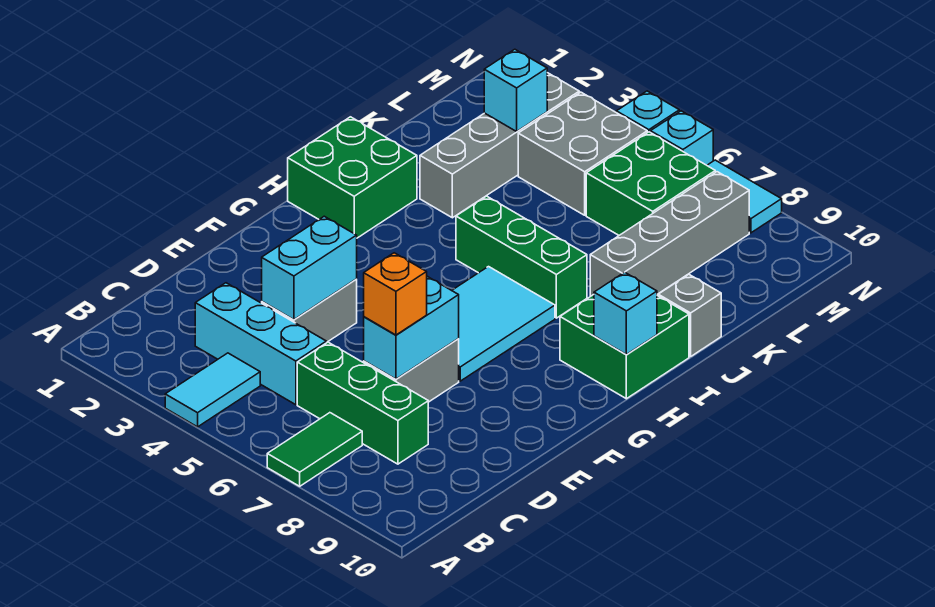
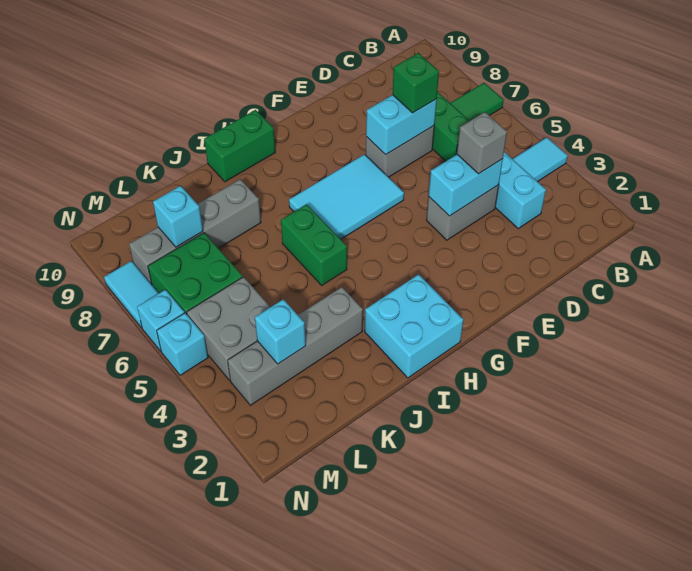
orange 1x1 brick [364,253,427,335] -> green 1x1 brick [393,53,439,113]
green 2x2 brick [288,117,417,238] -> cyan 2x2 brick [365,274,463,378]
green 2x2 brick [560,295,689,399] -> green 1x2 brick [204,110,275,182]
cyan 1x1 brick [594,272,657,355] -> cyan 1x1 brick moved to [153,186,203,247]
green 1x3 brick [456,196,587,318] -> green 1x2 brick [281,204,347,285]
grey 1x1 brick [658,274,721,357] -> grey 1x1 brick moved to [457,112,507,174]

